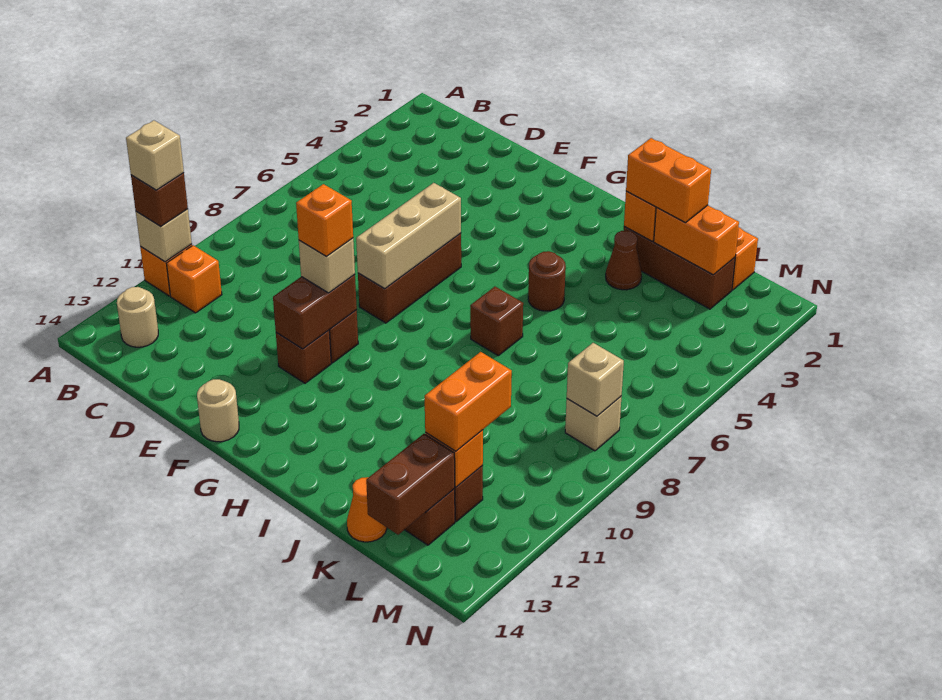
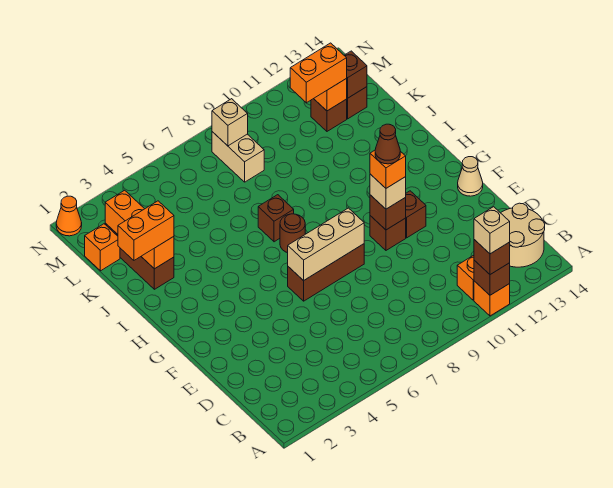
tan 1x1 brick [136,209,192,262] -> brown 1x1 brick [474,260,510,295]
tan 1x1 round brick [117,287,158,347] -> tan 2x2 round brick [501,203,545,267]
brown 1x2 brick [273,275,357,349] -> brown 1x1 brick [370,195,406,230]
tan 1x1 round brick [197,379,239,442] -> tan 1x1 cone [458,157,483,196]
brown 1x1 round brick [528,251,566,311] -> brown 1x1 round brick moved to [280,214,305,253]
orange 1x2 brick [626,138,711,223] -> orange 1x2 brick turned to [118,201,174,260]
brown 1x1 cone [606,230,642,290] -> brown 1x1 cone moved to [375,124,400,164]
orange 1x1 cone [347,477,387,542] -> orange 1x1 cone moved to [56,196,82,236]
brown 1x2 brick [366,434,455,535] -> brown 1x1 brick [344,51,367,98]
tan 1x1 brick [565,396,622,451] -> tan 1x2 brick [212,132,264,182]

